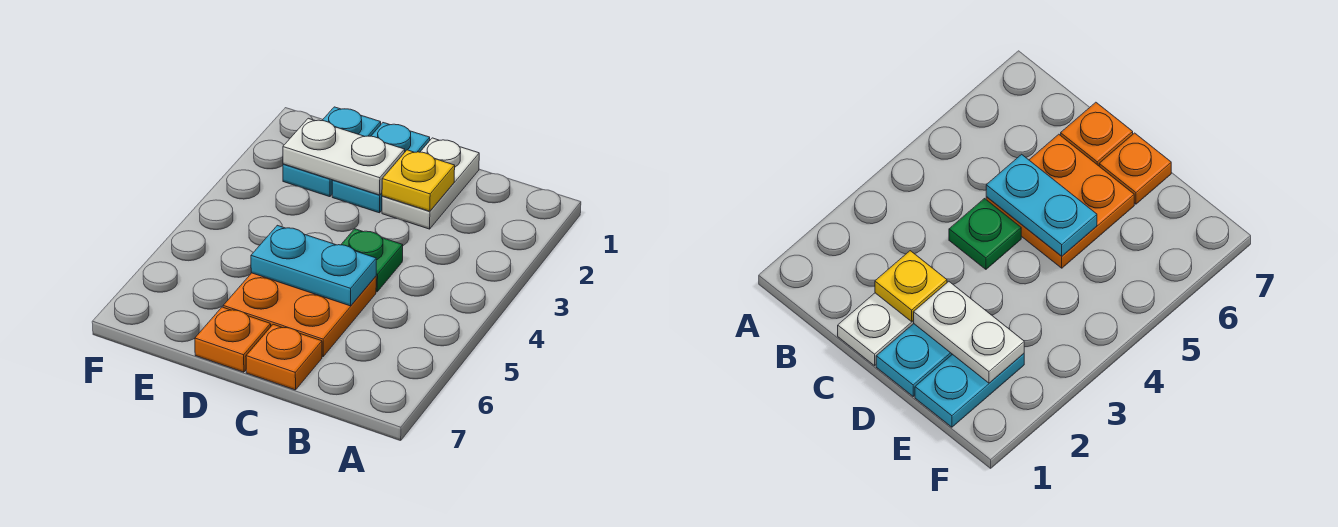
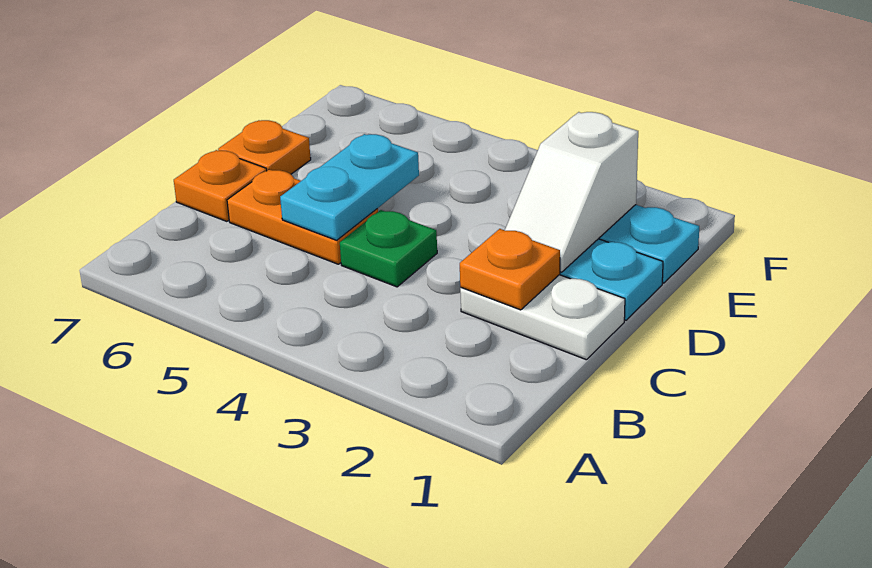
yellow 1x1 plate [382,150,455,211] -> orange 1x1 plate [460,229,560,310]
orange 2x2 plate [223,273,376,357] -> orange 1x2 plate [227,169,378,264]
white 1x2 plate [283,118,405,195] -> white 1x2 slope [505,112,638,272]

